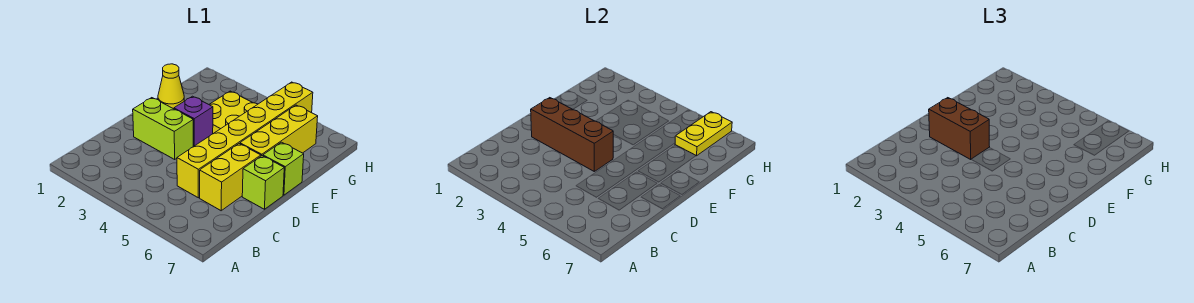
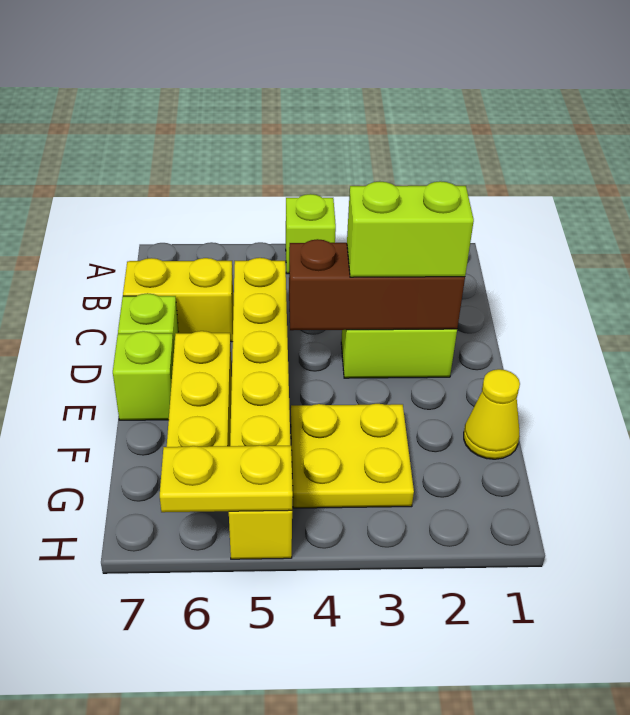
none -> lime 1x1 brick [286,194,336,274]
yellow 1x2 brick [200,144,261,211] -> yellow 1x2 brick turned to [123,258,234,342]
brown 1x2 brick [929,98,990,159] -> lime 1x2 brick [347,181,474,277]
purple 1x1 brick [174,96,213,146] -> none
yellow 1x2 plate [675,112,732,156] -> yellow 1x2 plate turned to [160,445,293,512]

